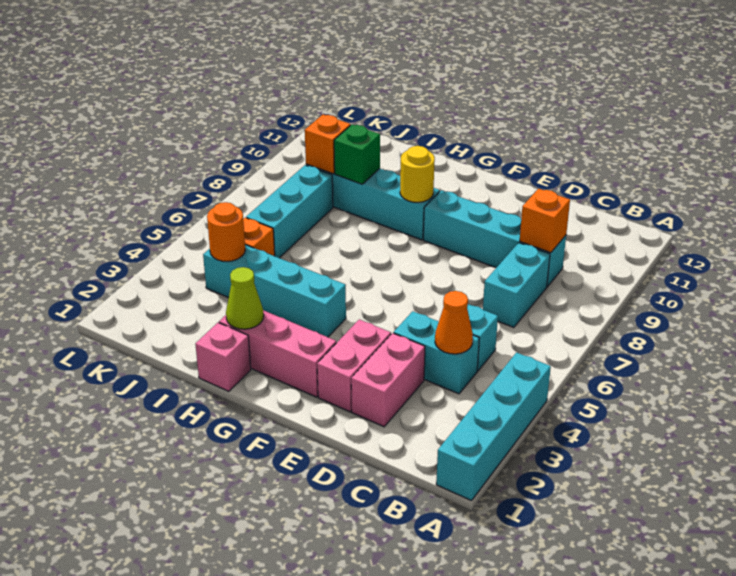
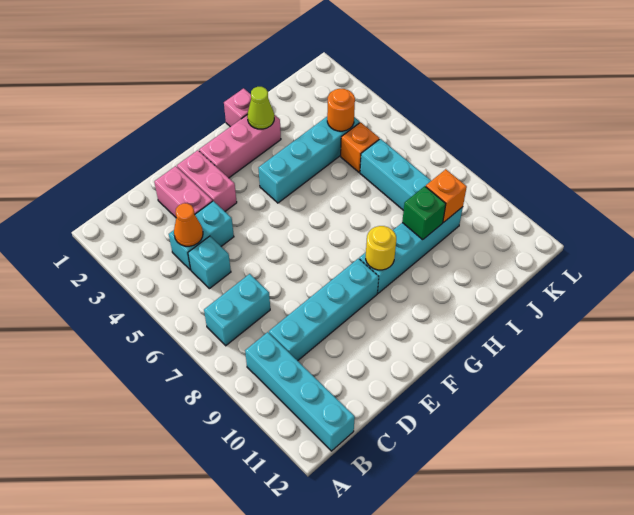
cyan 1x4 brick [436,353,551,501] -> cyan 1x4 brick moved to [245,332,355,451]
cyan 1x2 brick [483,243,550,327] -> cyan 1x2 brick turned to [204,274,270,346]
orange 1x1 brick [520,189,570,253] -> none

